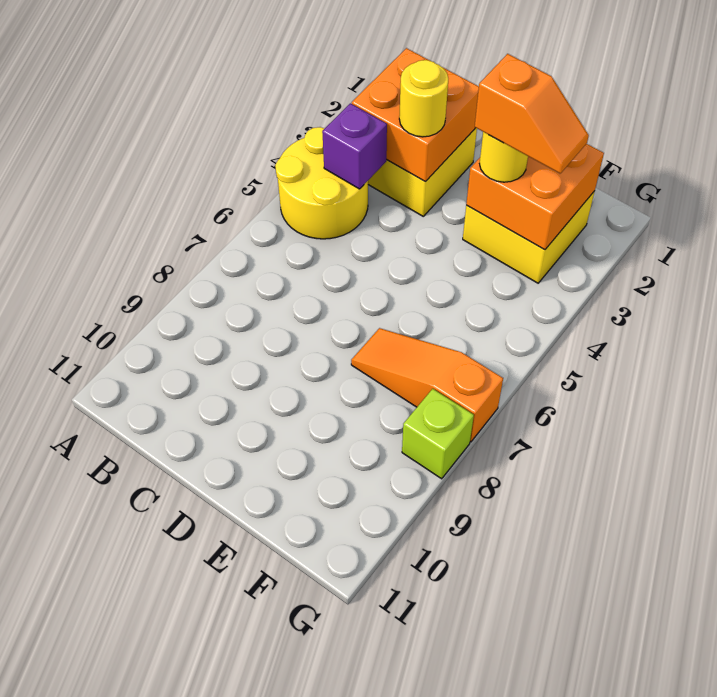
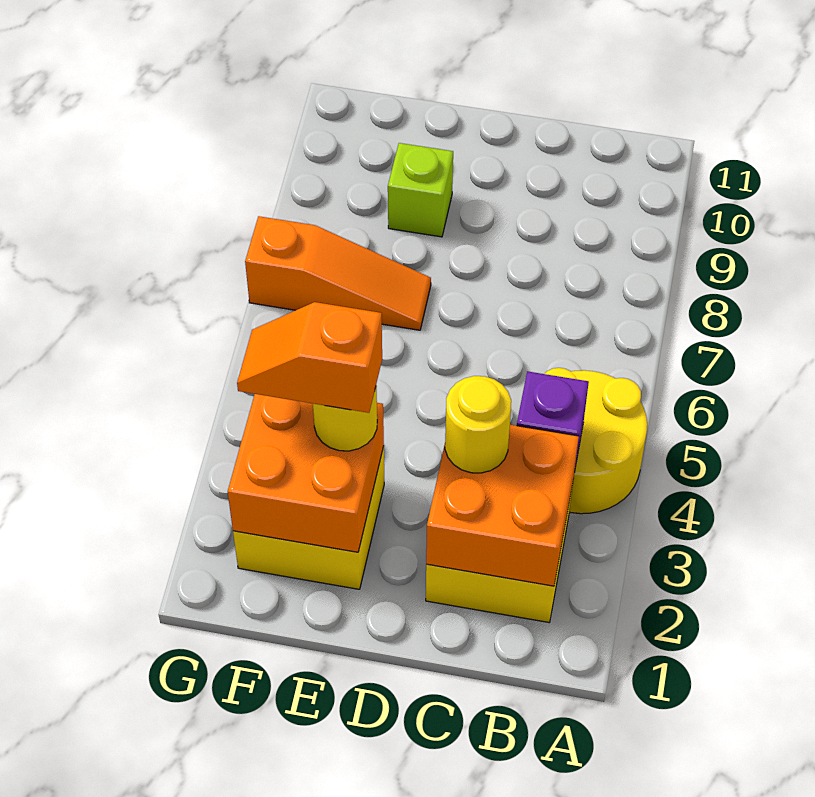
lime 1x1 brick [402,389,474,479] -> lime 1x1 brick moved to [388,143,453,237]

